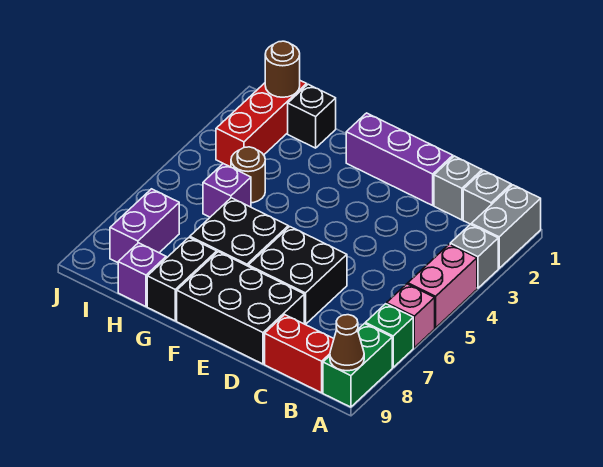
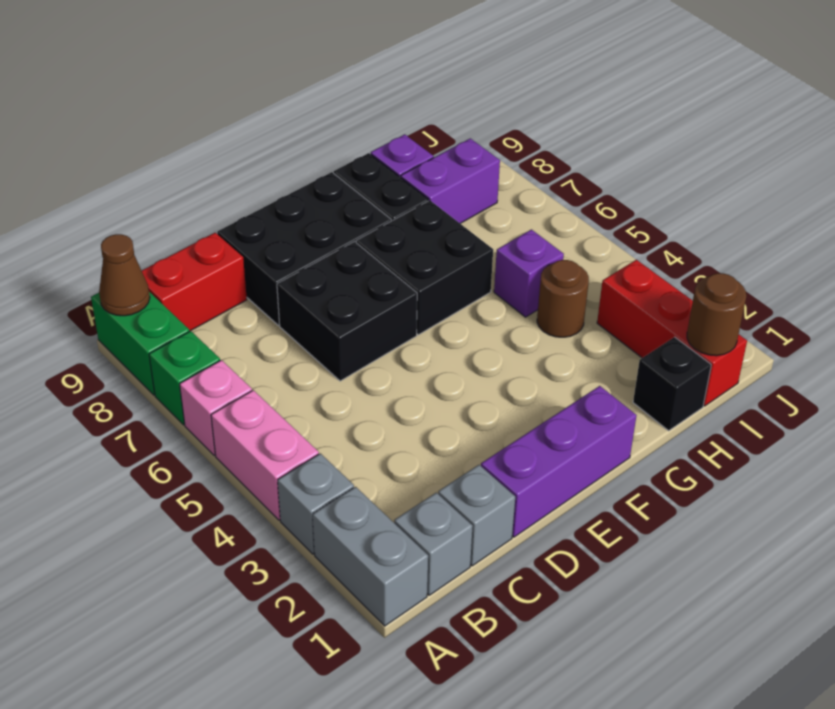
purple 1x2 brick [110,189,179,263] -> purple 1x2 brick turned to [401,139,500,223]

